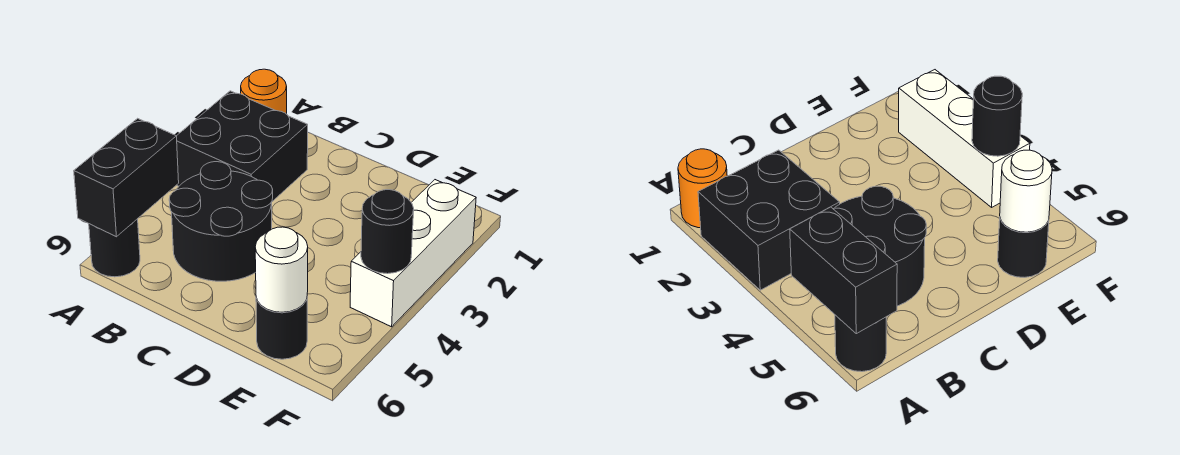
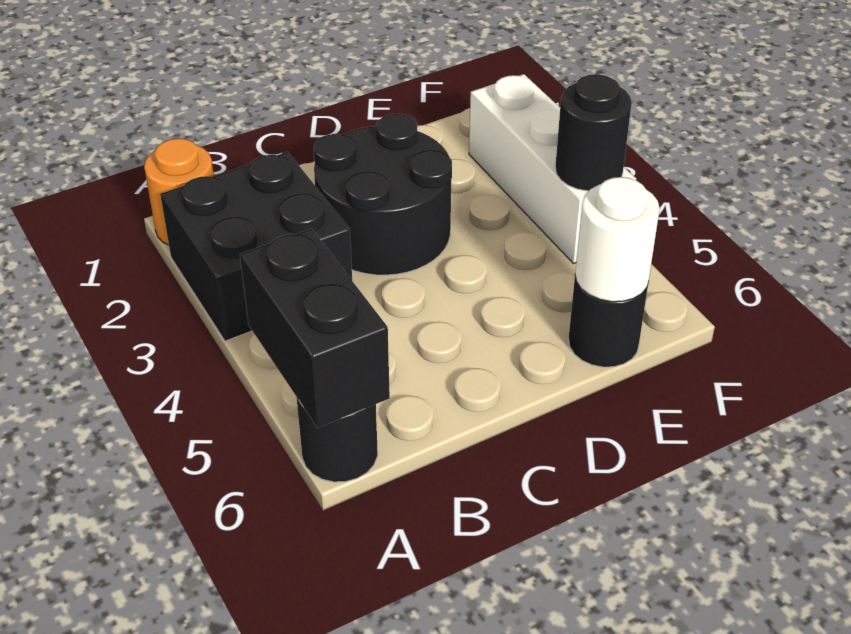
black 2x2 round brick [169,162,273,281] -> black 2x2 round brick moved to [314,114,452,275]

